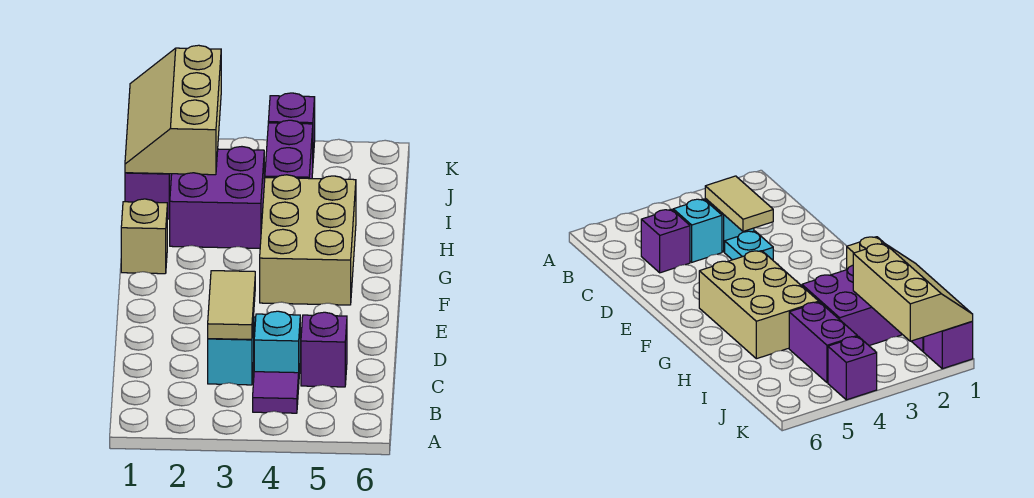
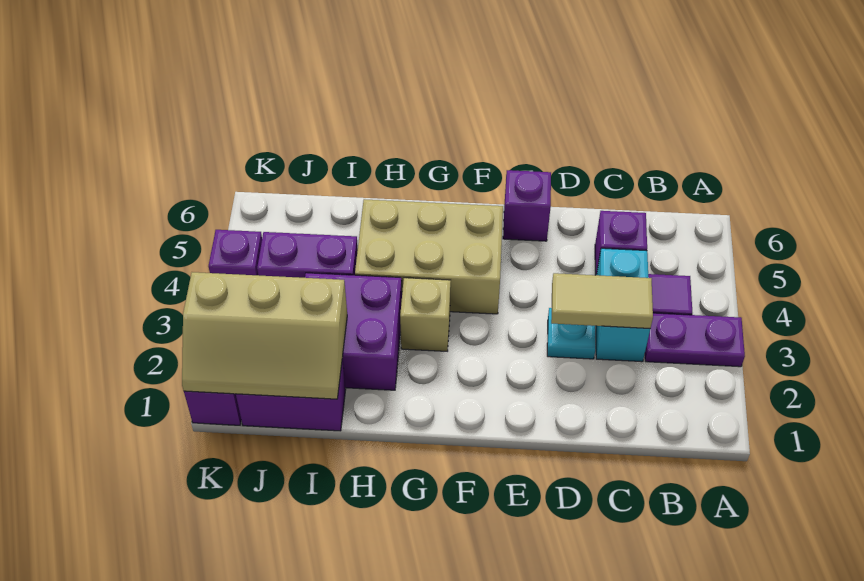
none -> purple 1x2 plate [645,313,745,367]
none -> purple 1x1 brick [503,170,551,241]
tan 1x1 brick [121,199,167,274] -> tan 1x1 brick moved to [400,278,451,351]

